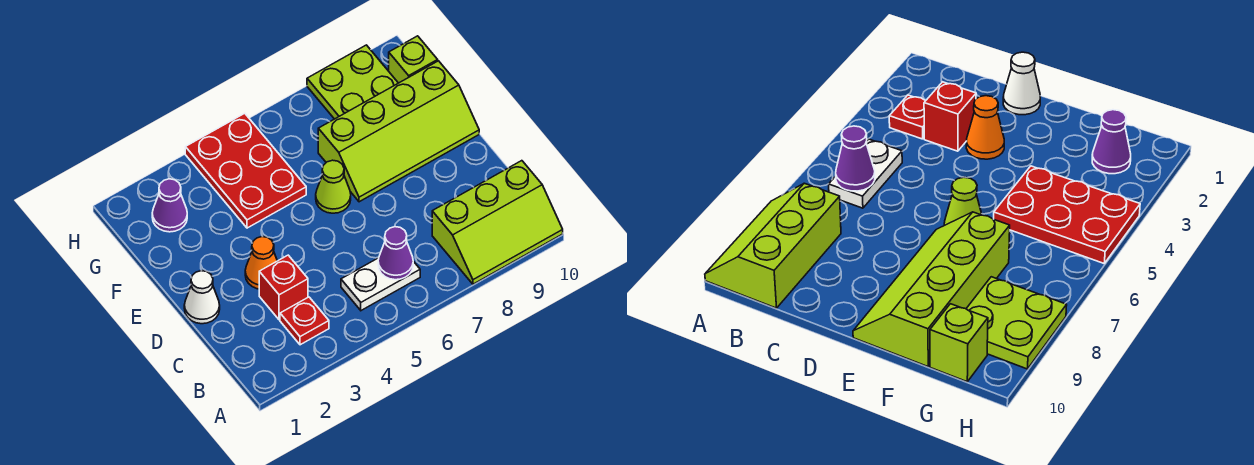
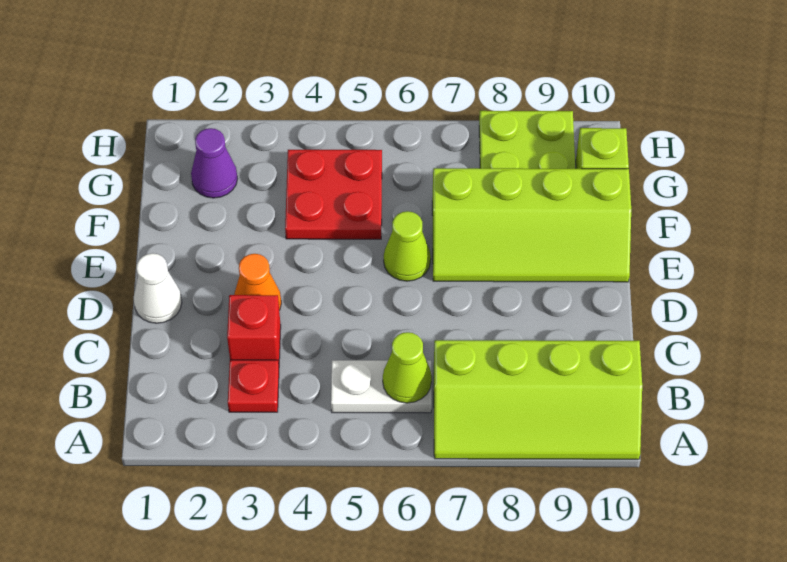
lime 2x3 slope [432,161,563,284] -> lime 2x4 slope [434,340,642,459]
purple 1x1 cone [378,227,413,280] -> lime 1x1 cone [383,332,432,403]
red 2x3 plate [185,113,306,228] -> red 2x2 plate [285,150,382,239]

